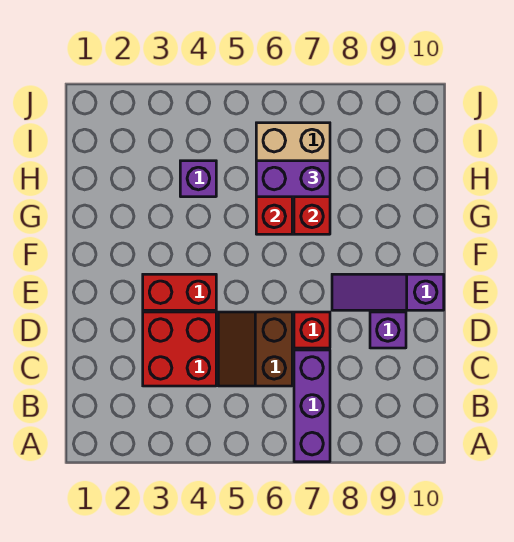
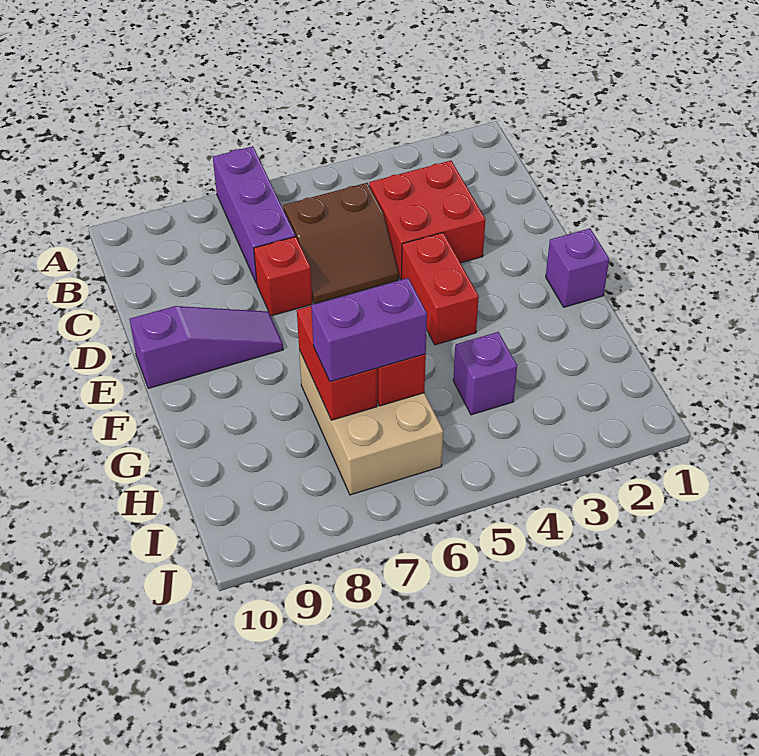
brown 2x2 slope [218,312,292,386] -> brown 2x2 slope turned to [283,183,399,304]
purple 1x1 brick [370,312,406,348] -> purple 1x1 brick moved to [546,228,609,307]
red 1x2 brick [143,274,216,310] -> red 1x2 brick turned to [402,233,479,345]

